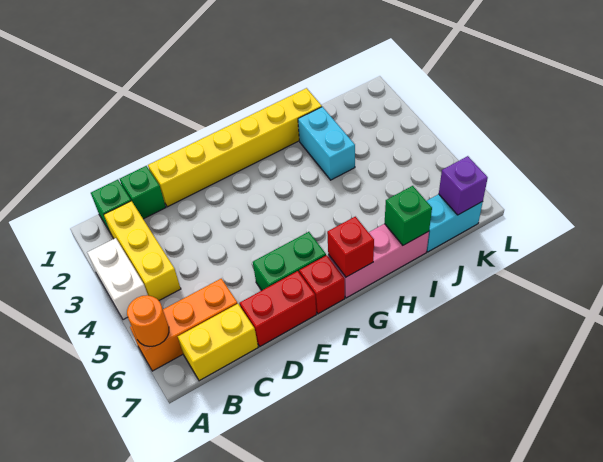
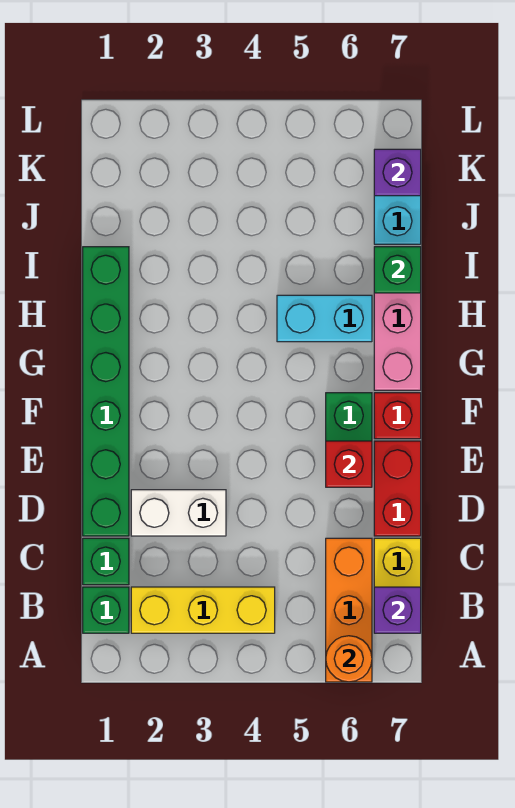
white 1x2 brick [87,238,148,320] -> white 1x2 brick moved to [131,490,226,536]
none -> purple 1x1 brick [374,587,421,633]
yellow 1x6 brick [148,88,322,207] -> green 1x6 brick [83,247,129,536]
red 1x1 brick [327,217,374,277] -> red 1x1 brick moved to [326,441,372,487]
cyan 1x2 brick [298,107,355,180] -> cyan 1x2 brick moved to [277,295,372,342]

